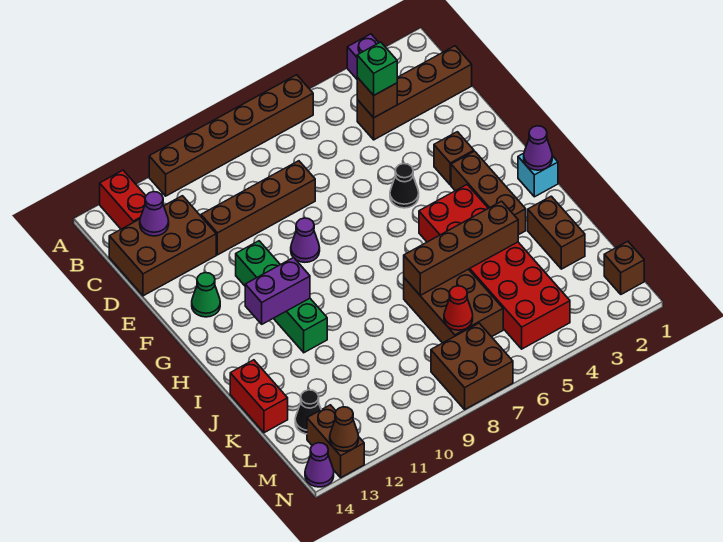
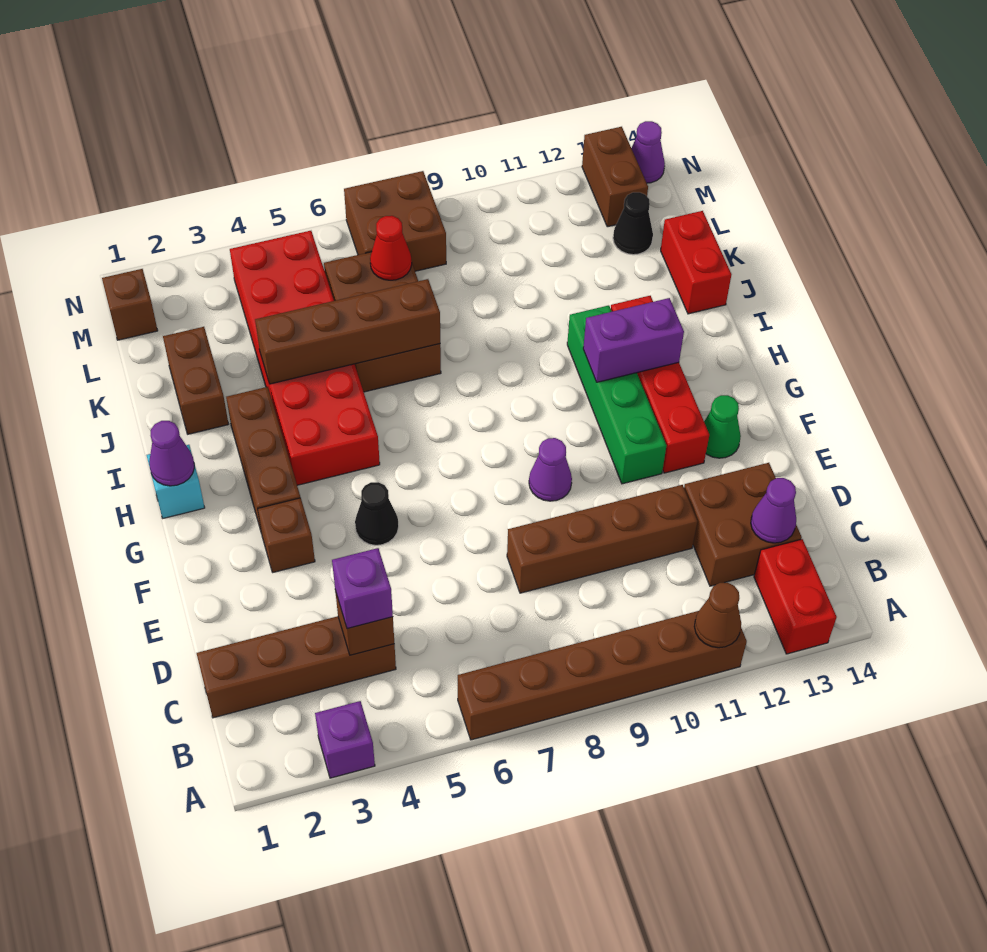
green 1x1 brick [357,42,397,95] -> purple 1x1 brick [332,548,393,629]
brown 2x3 brick [109,196,216,296] -> brown 2x2 brick [684,463,802,586]
none -> red 1x4 brick [611,296,709,473]
brown 1x1 cone [330,407,359,451] -> brown 1x1 cone moved to [694,583,741,648]

